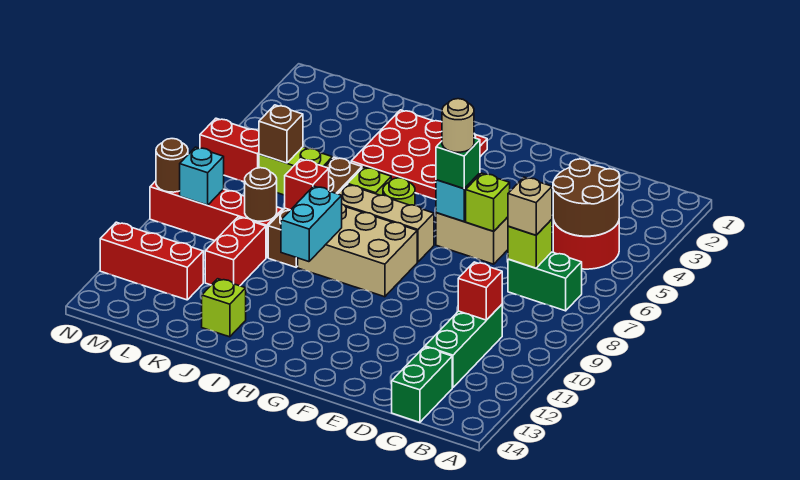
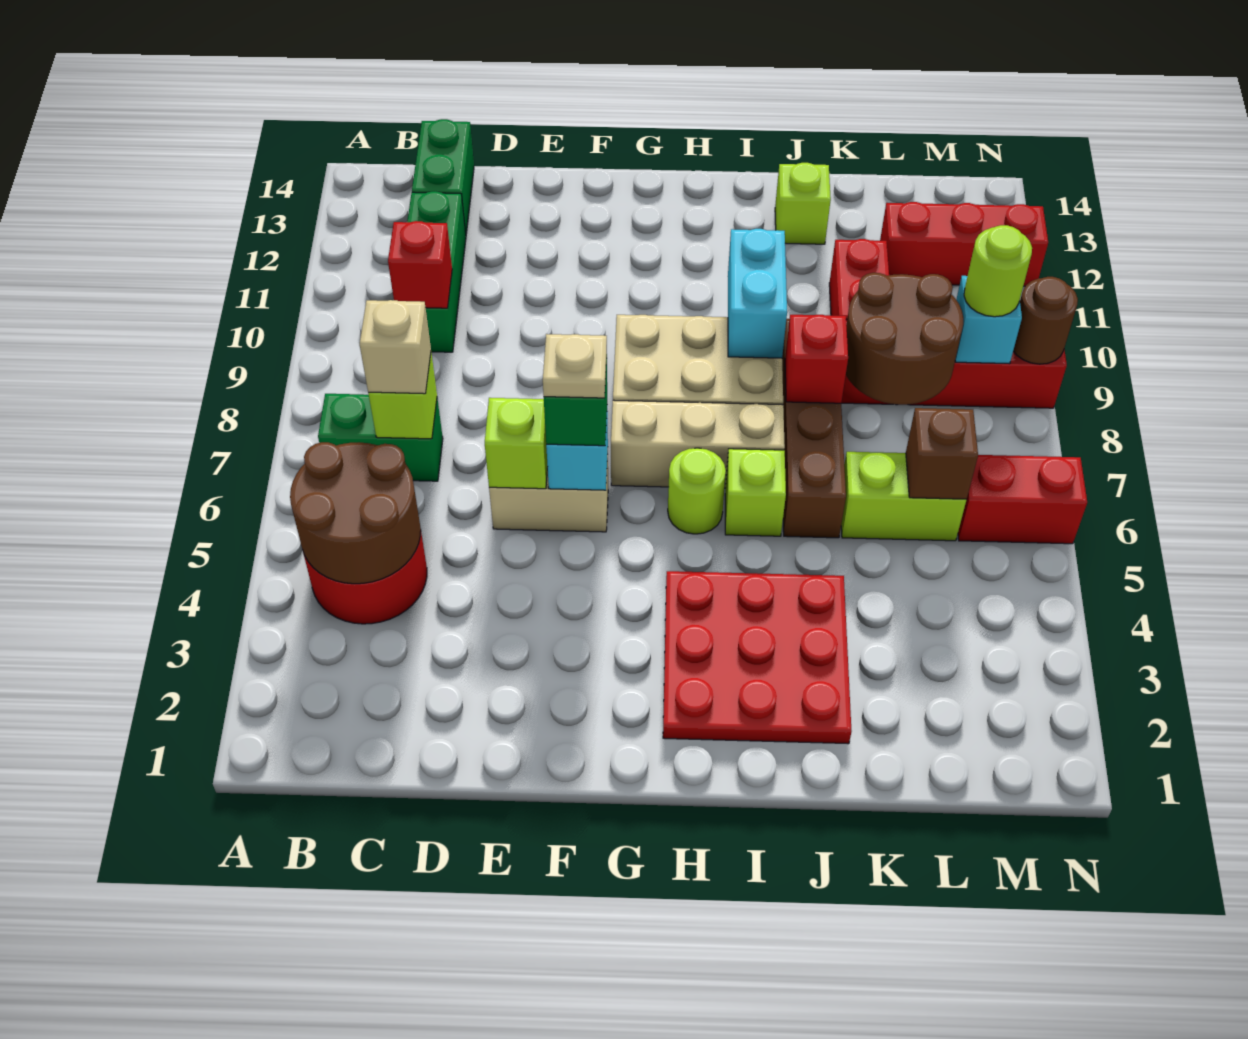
tan 1x1 round brick [442,99,474,152] -> tan 1x1 plate [543,334,607,398]
brown 1x1 round brick [245,168,277,221] -> brown 2x2 round brick [846,273,963,405]
none -> lime 1x1 round brick [964,225,1032,317]

